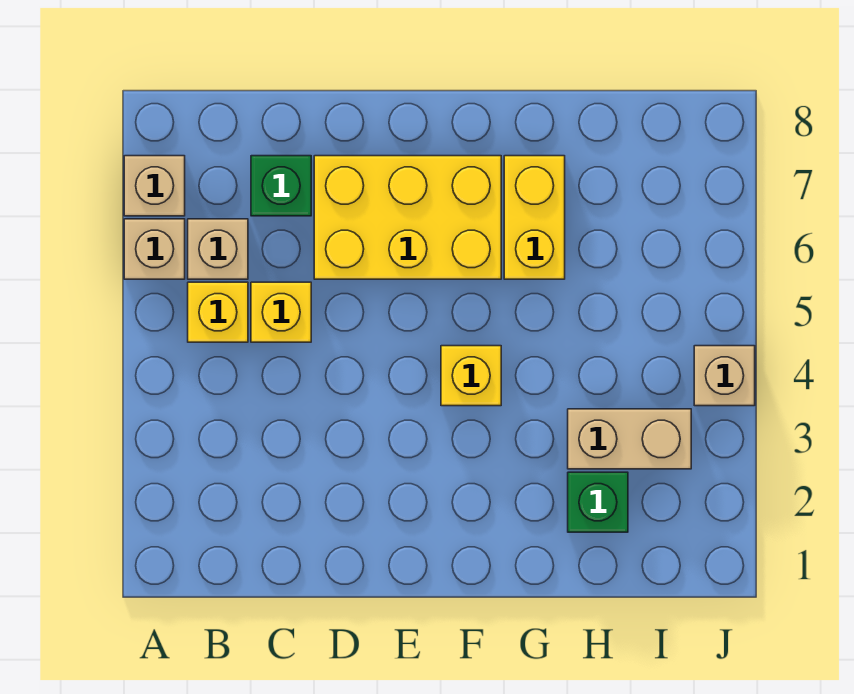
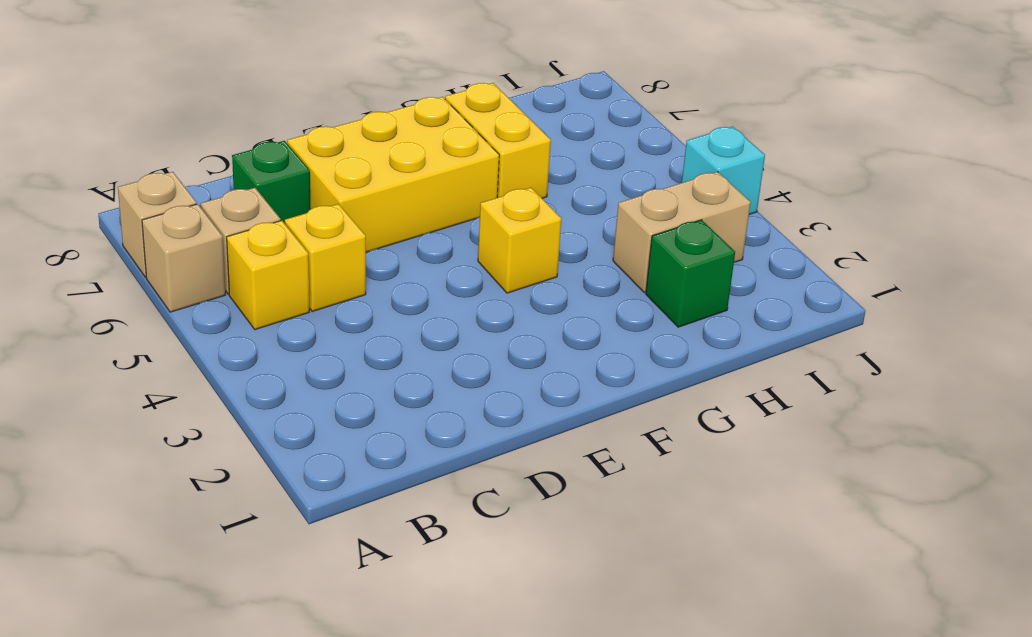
tan 1x1 brick [694,346,755,406] -> cyan 1x1 brick [682,126,765,214]

